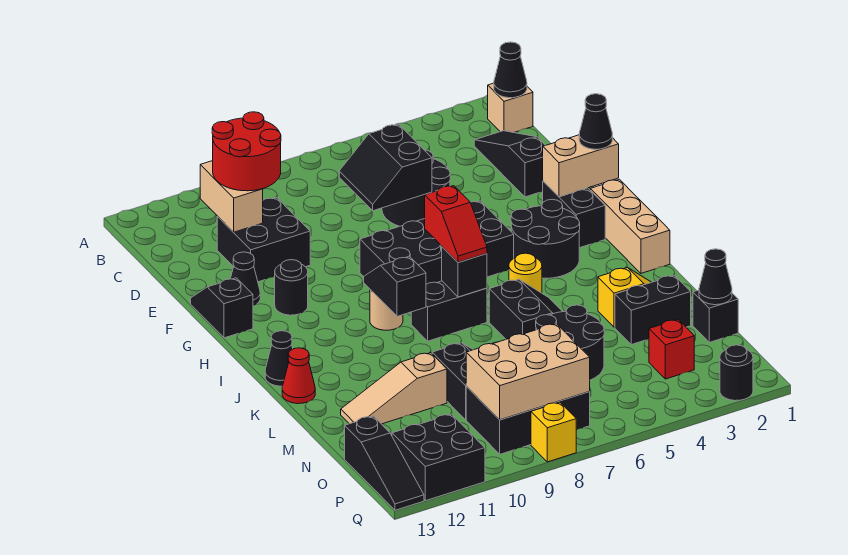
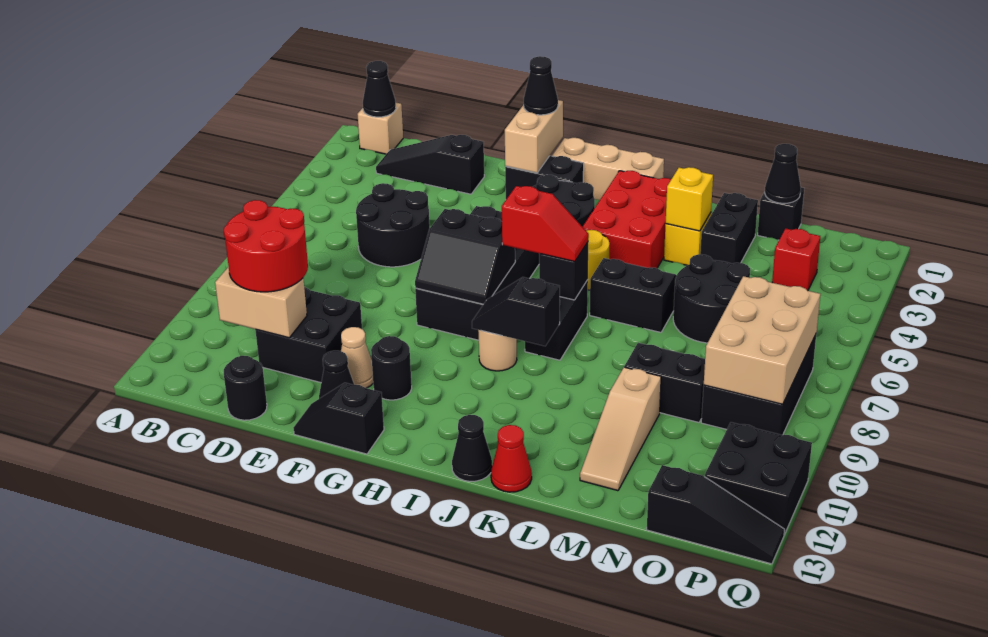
black 2x2 slope [339,124,432,211] -> black 2x2 slope moved to [415,209,515,304]
none -> tan 1x1 cone [341,327,373,388]
none -> red 2x3 brick [583,171,671,268]
black 1x1 round brick [720,345,753,401] -> black 1x1 round brick moved to [224,356,267,420]
yellow 1x1 brick [531,402,576,462] -> yellow 1x1 brick moved to [666,167,713,231]

